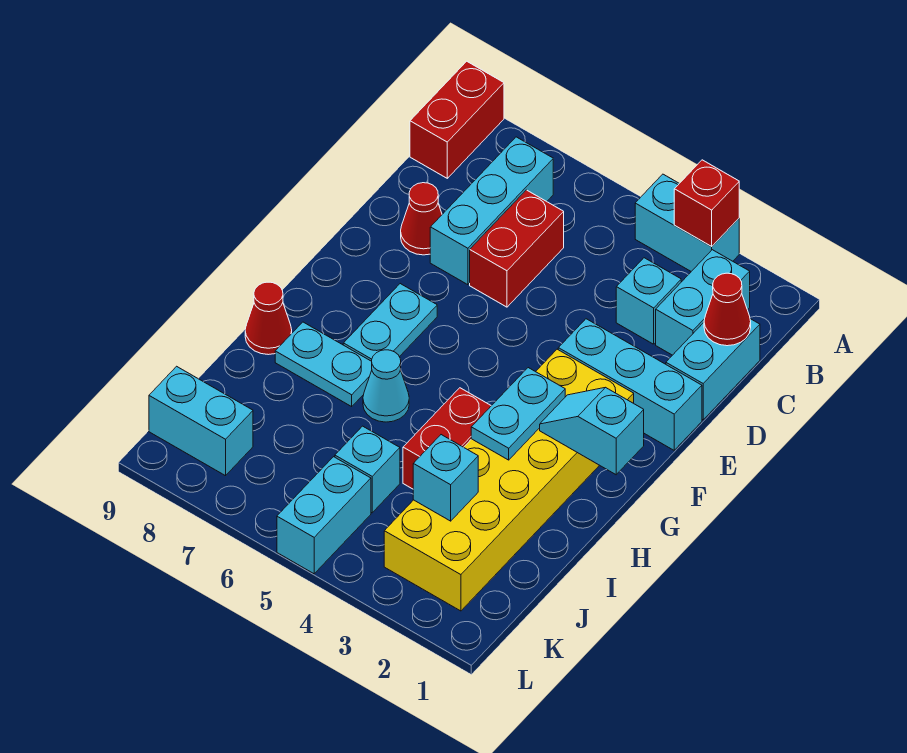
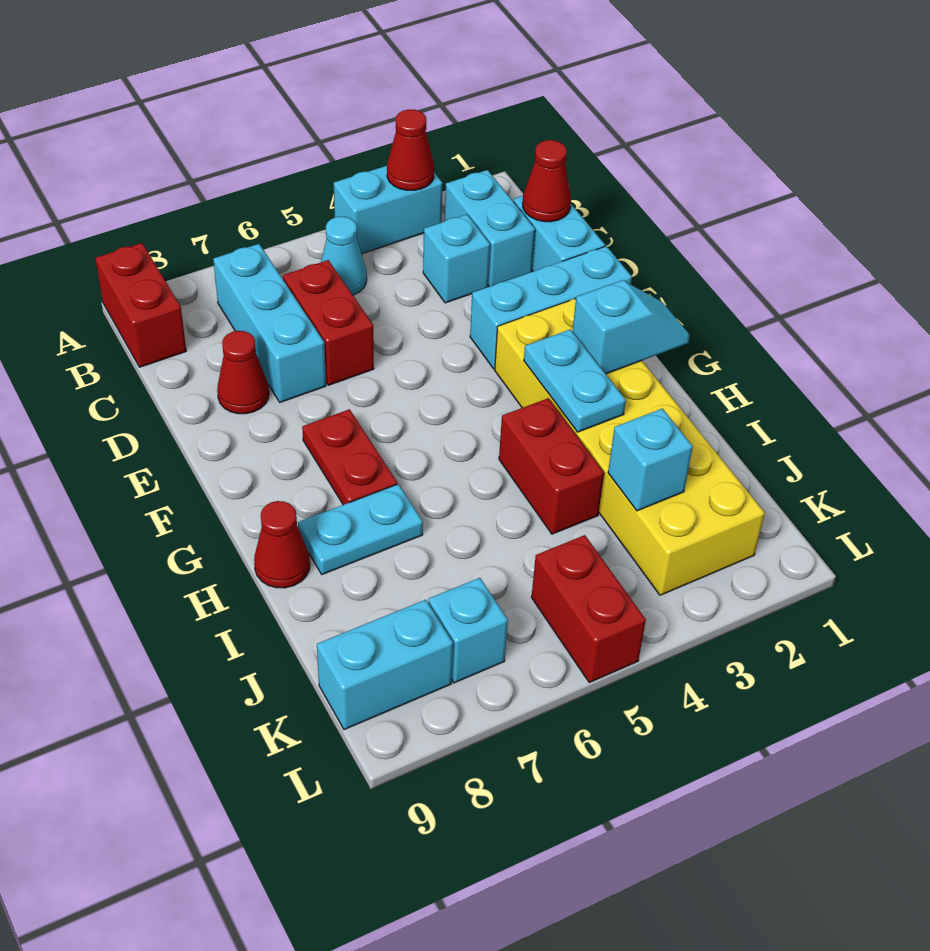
red 1x1 brick [674,160,739,247] -> red 1x1 cone [387,109,434,190]
cyan 1x2 plate [343,284,437,361] -> red 1x2 plate [302,409,397,505]
cyan 1x2 slope [540,387,644,475] -> cyan 1x2 slope turned to [572,280,690,374]
cyan 1x1 cone [363,350,409,422] -> cyan 1x1 cone moved to [321,217,367,295]
cyan 1x1 brick [335,426,400,513] -> cyan 1x1 brick moved to [428,578,508,683]
cyan 1x2 brick [277,457,371,574] -> red 1x2 brick [532,535,646,682]

